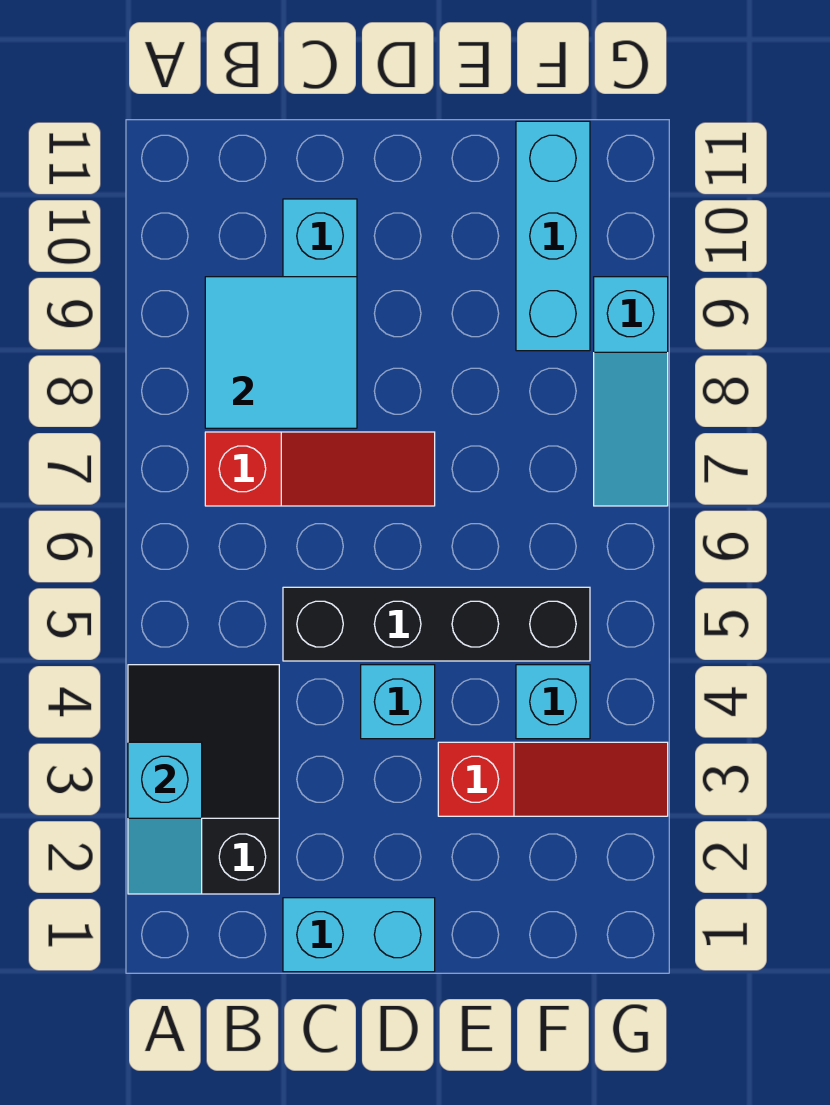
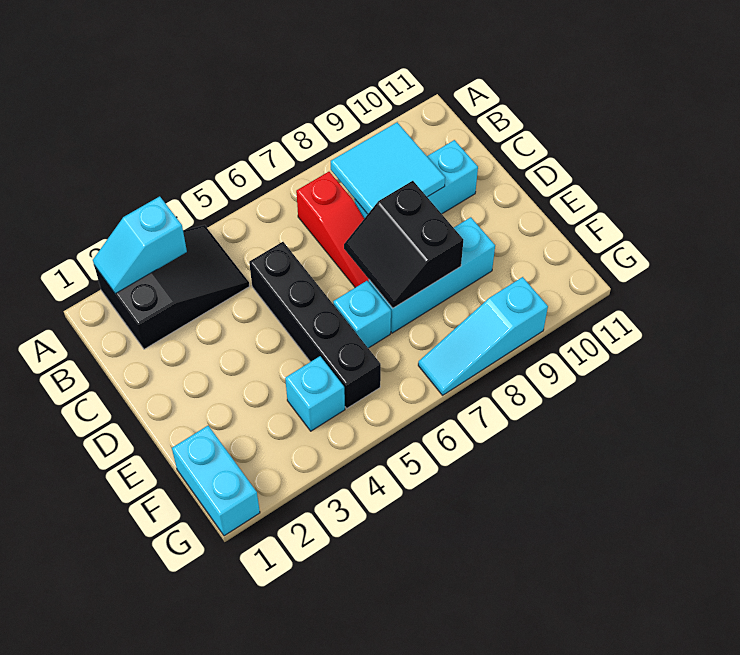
cyan 1x2 brick [283,898,435,972] -> cyan 1x2 brick moved to [172,426,260,536]
cyan 1x1 brick [361,665,435,739] -> cyan 1x1 brick moved to [333,281,391,348]
none -> black 2x2 slope [344,181,463,308]
red 1x3 slope [438,742,668,816] -> none
cyan 1x3 brick [516,121,590,351] -> cyan 1x3 brick moved to [369,217,495,333]

